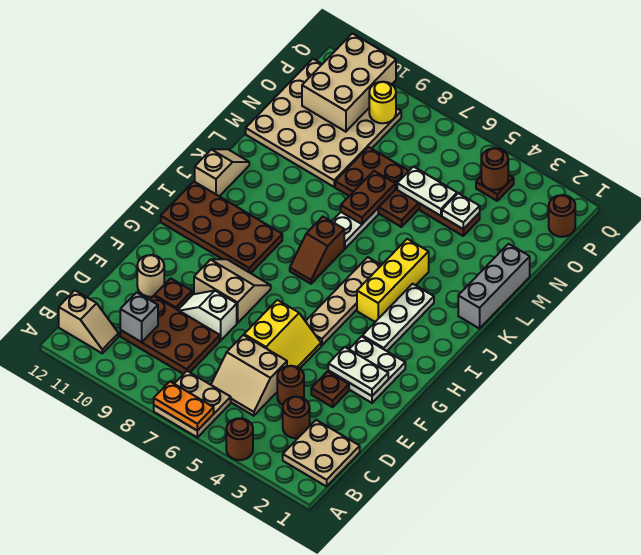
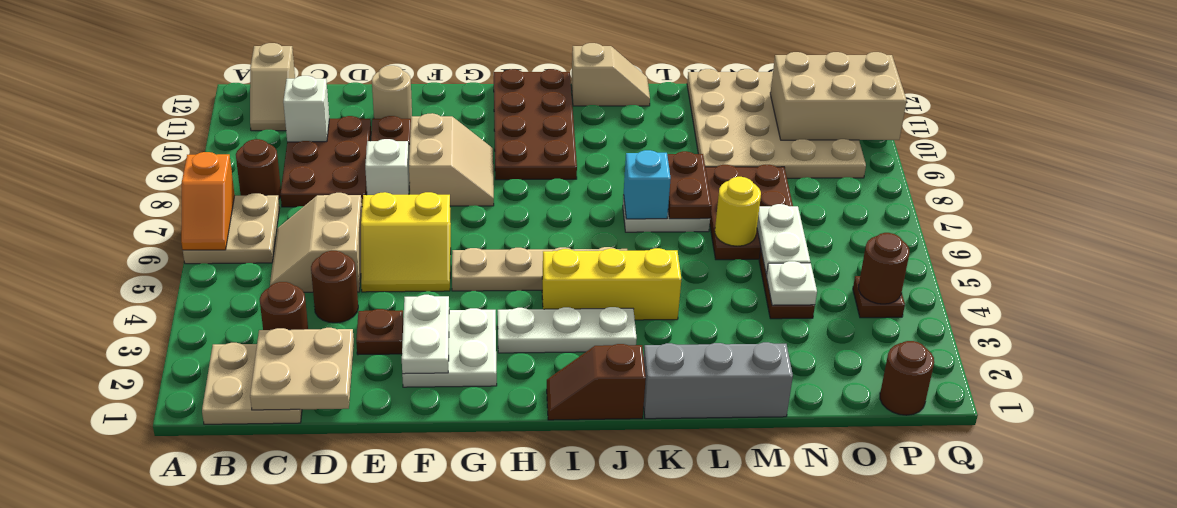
brown 1x1 round brick [226,418,253,460] -> brown 1x1 round brick moved to [236,139,281,199]
orange 1x2 plate [154,381,214,431] -> orange 1x2 slope [181,152,235,250]
none -> tan 2x2 plate [250,328,354,410]
grey 1x1 brick [120,292,158,342] -> white 1x1 brick [283,76,329,142]
brown 1x2 slope [290,217,344,284] -> brown 1x2 slope moved to [547,344,646,420]
none -> cyan 1x1 brick [624,150,671,219]
brown 1x2 plate [341,171,395,224] -> brown 1x2 plate turned to [667,151,712,219]
yellow 1x1 round brick [369,82,396,123] -> yellow 1x1 round brick moved to [715,177,761,246]

